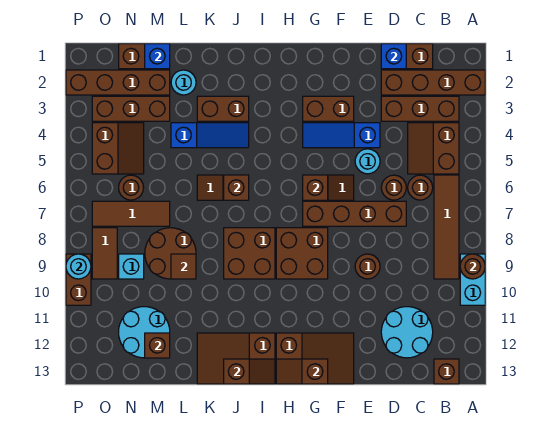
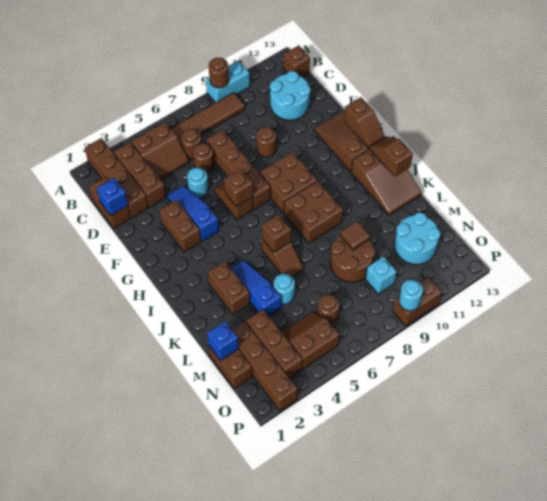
blue 1x3 slope [303,123,380,148] -> blue 1x3 slope turned to [167,186,219,241]
cyan 1x1 round brick [171,70,196,95] -> cyan 1x1 round brick moved to [274,274,295,304]
brown 1x3 tile [92,201,170,226] -> none
brown 1x1 brick [145,333,170,358] -> none
brown 1x2 tile [92,228,117,279] -> none

